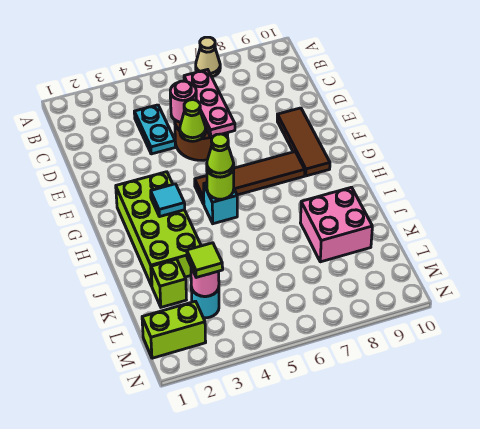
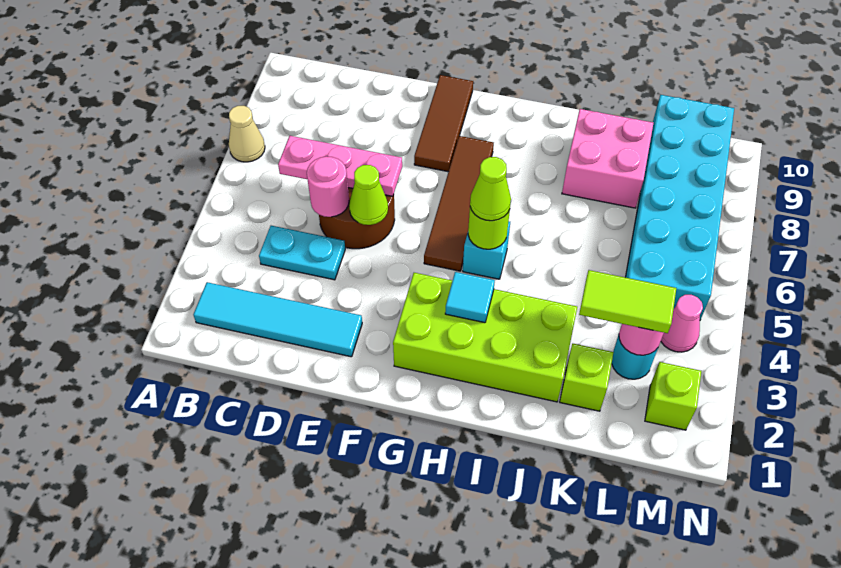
none -> cyan 1x4 tile [193,282,362,357]
brown 1x3 tile [277,108,330,176] -> brown 1x3 tile turned to [414,75,473,172]
lime 1x1 tile [187,243,223,277] -> lime 1x2 tile [579,270,676,333]
none -> cyan 2x6 brick [625,95,734,320]
lime 1x2 brick [142,301,206,358] -> lime 1x1 brick [645,362,701,430]
none -> pink 1x1 cone [661,295,703,352]

